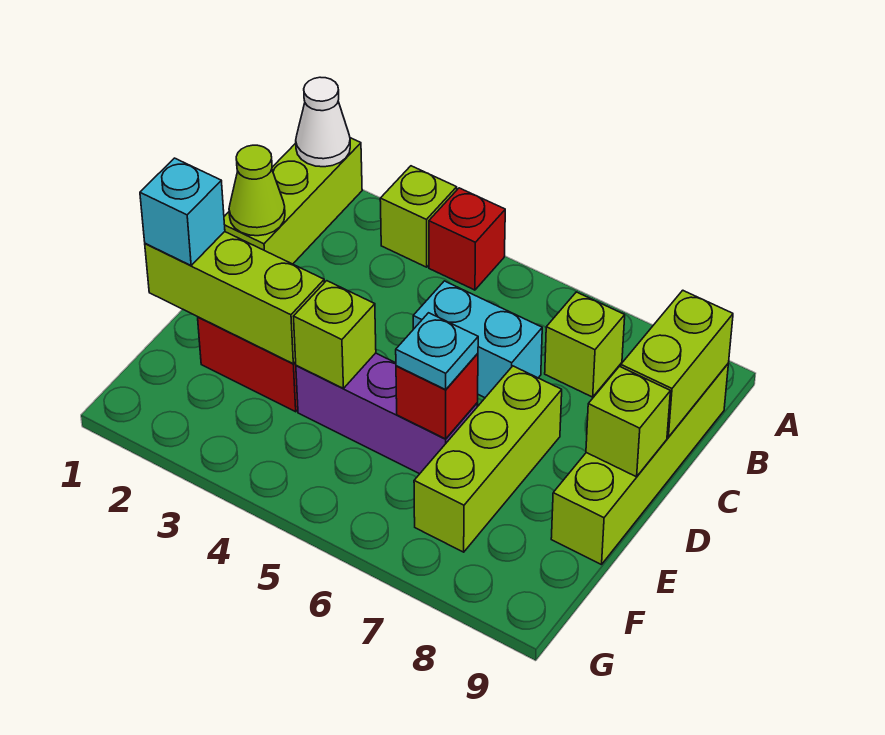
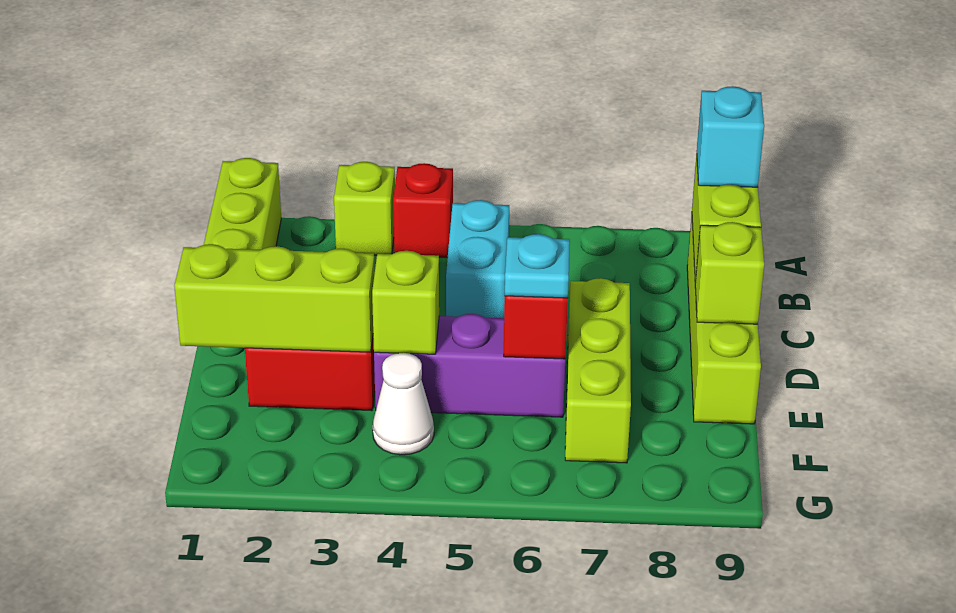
white 1x1 cone [296,77,350,167] -> white 1x1 cone moved to [373,353,434,455]
lime 1x1 brick [545,292,625,397] -> none
lime 1x1 cone [229,145,285,236] -> none
cyan 1x2 brick [413,281,542,398] -> cyan 1x2 brick turned to [446,200,509,318]
cyan 1x1 brick [140,158,225,265] -> cyan 1x1 brick moved to [697,86,764,187]

